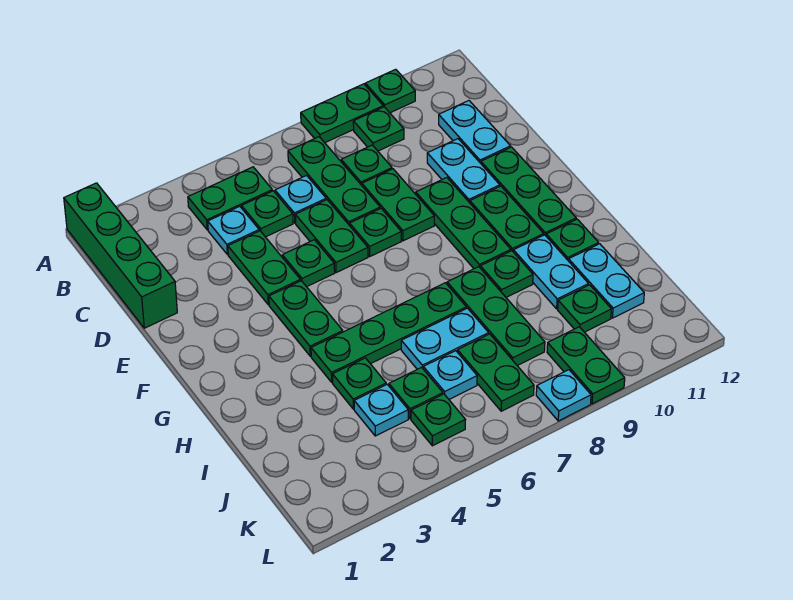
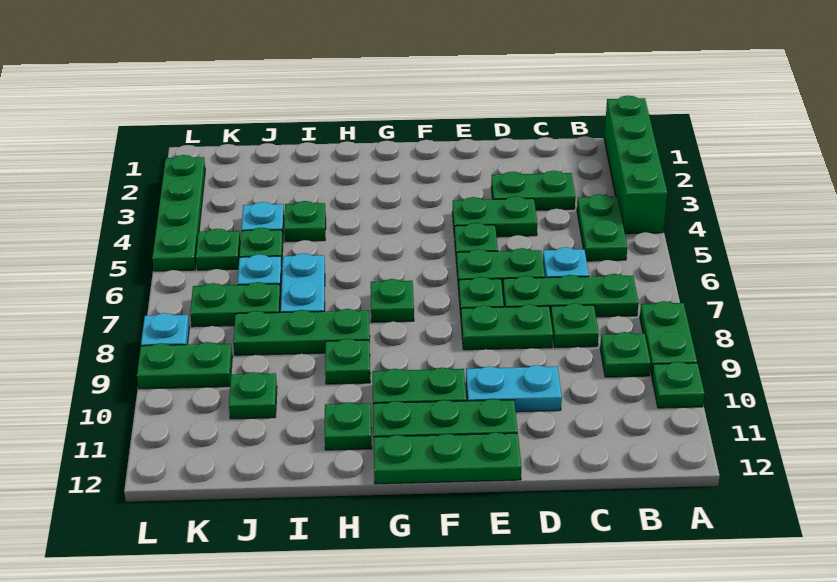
green 1x4 brick [64,183,177,328] -> green 1x4 brick turned to [604,96,667,234]
cyan 1x1 plate [208,206,259,255] -> none
green 1x1 plate [242,191,293,237] -> green 1x1 plate moved to [371,279,414,322]
cyan 1x2 plate [439,101,511,163] -> none
green 1x3 plate [416,178,511,269] -> green 1x3 plate moved to [374,432,522,484]
green 1x2 plate [269,281,343,356] -> green 1x2 plate moved to [491,171,576,210]
green 1x4 plate [311,283,466,382] -> green 1x4 plate moved to [152,155,205,271]
cyan 1x2 plate [513,235,589,309] -> none
cyan 1x2 plate [569,244,644,318] -> none

